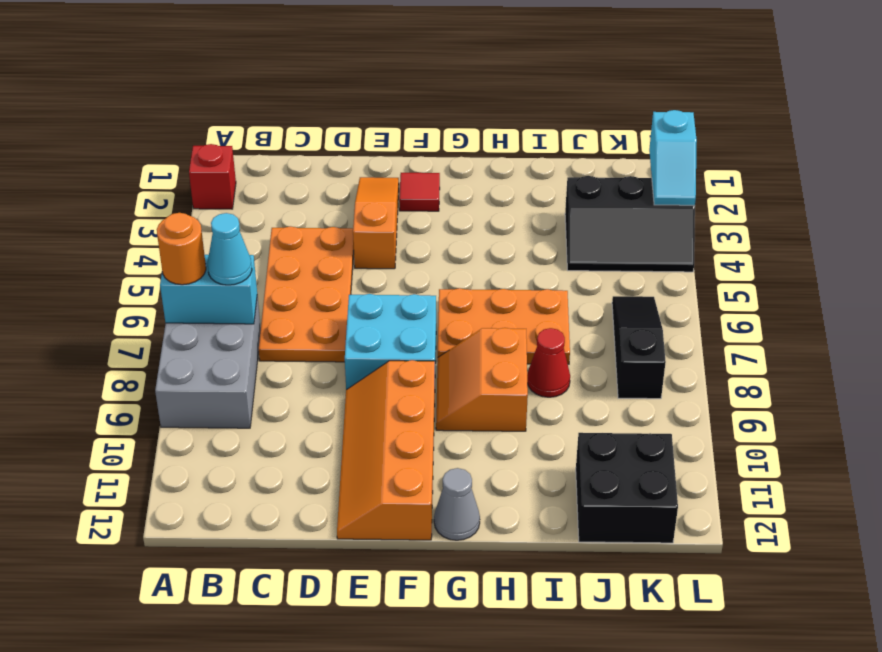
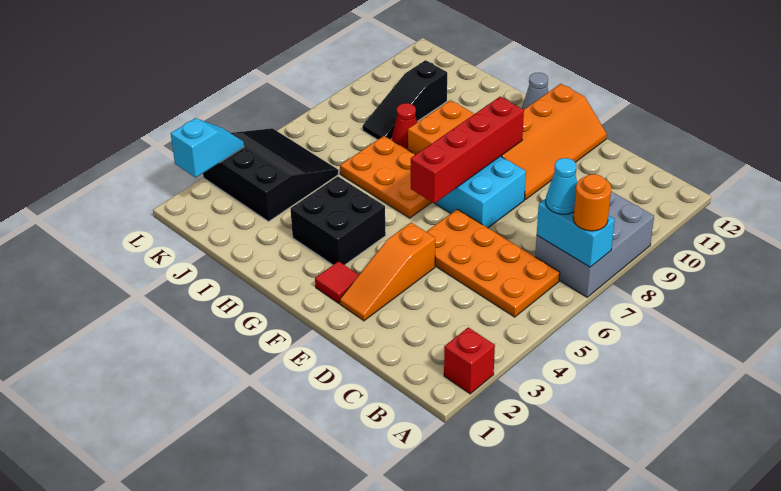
orange 2x4 plate [259,226,354,362] -> orange 2x4 plate turned to [426,209,560,317]
none -> red 1x4 brick [411,97,524,203]
black 2x3 slope [565,176,695,272] -> black 3x3 slope [203,128,338,221]
black 2x2 brick [576,433,678,543] -> black 2x2 brick moved to [290,176,386,265]
black 1x3 slope [612,296,666,399] -> black 1x3 slope moved to [363,60,447,140]

